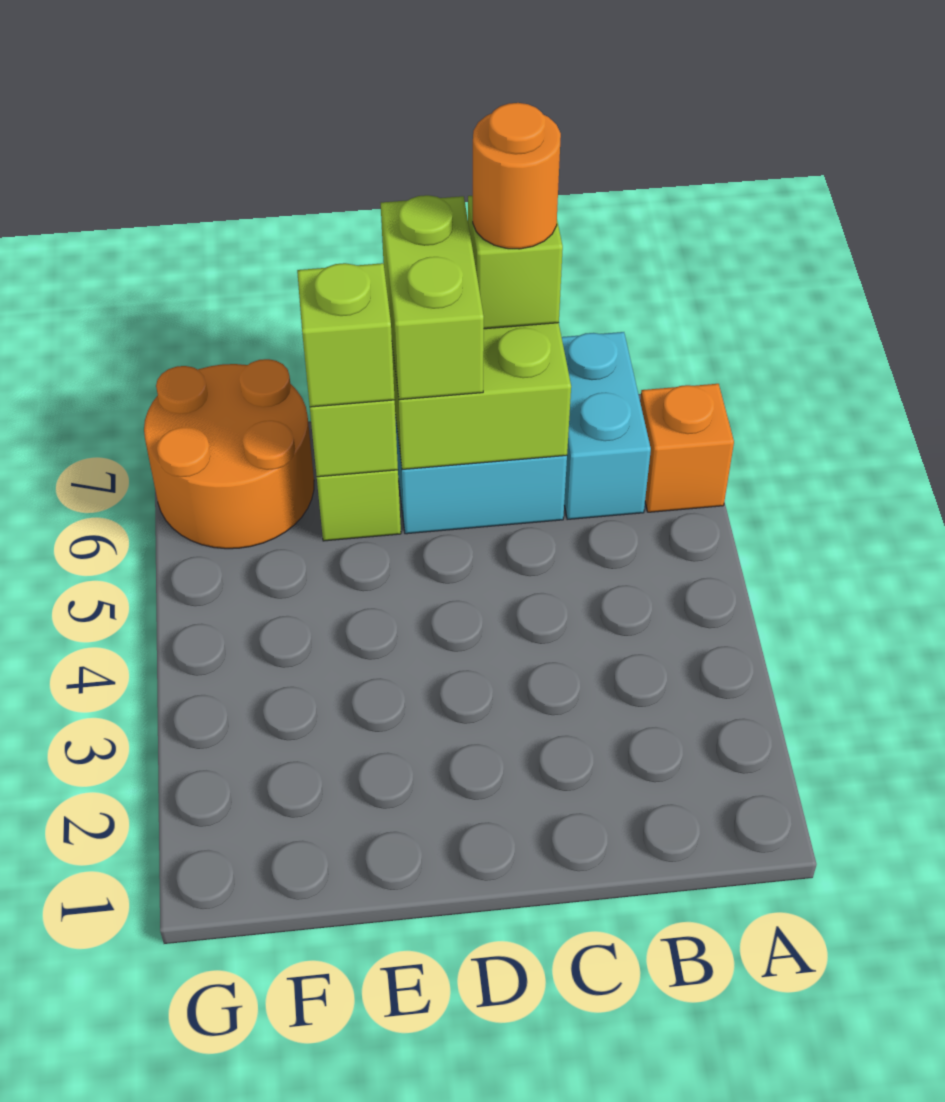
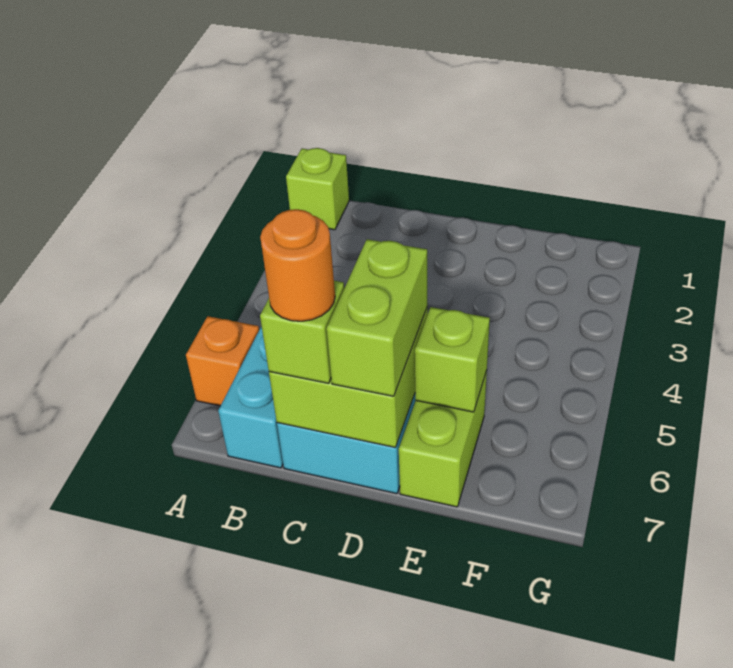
lime 1x1 brick [297,263,395,407] -> lime 1x1 brick moved to [286,148,349,230]
orange 2x2 round brick [144,359,314,549] -> none

